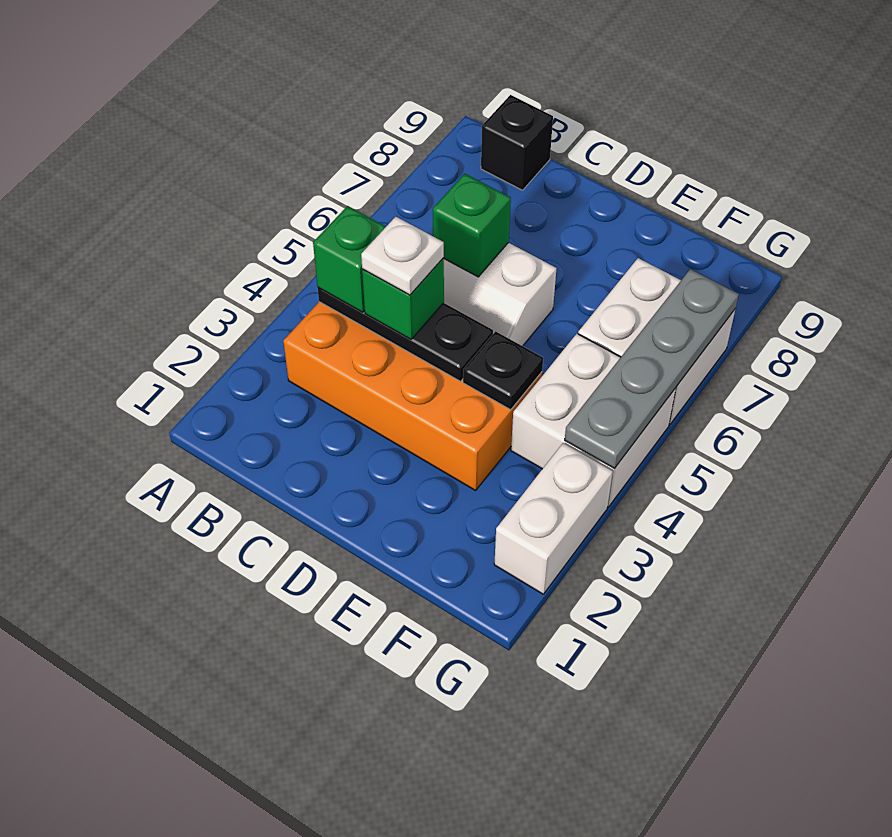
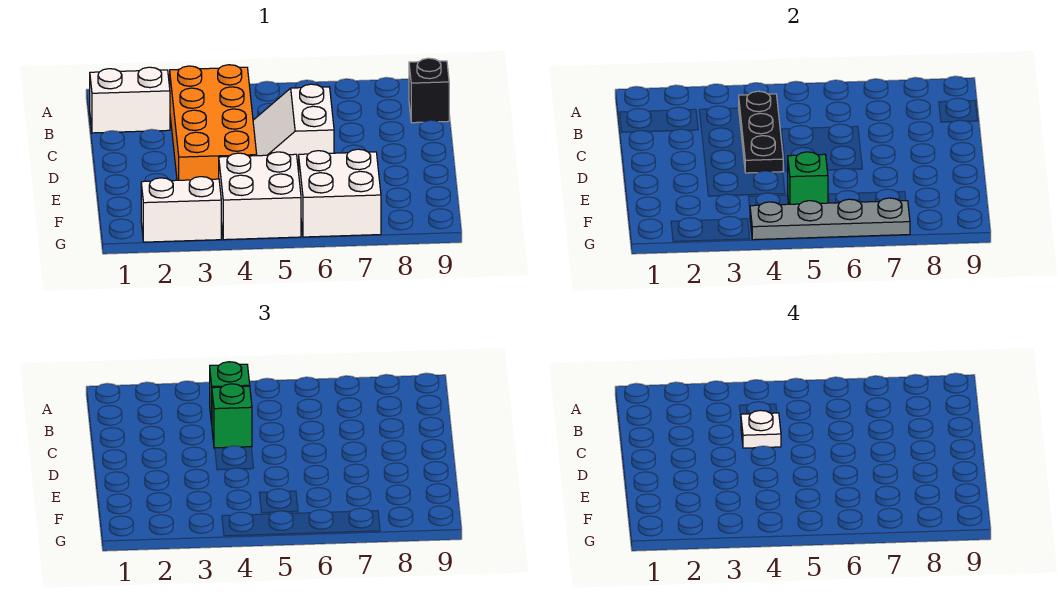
none -> white 1x2 brick [90,67,170,133]
green 1x1 brick [433,174,511,277] -> green 1x1 brick moved to [787,152,828,204]
black 1x1 plate [463,331,543,410] -> none

